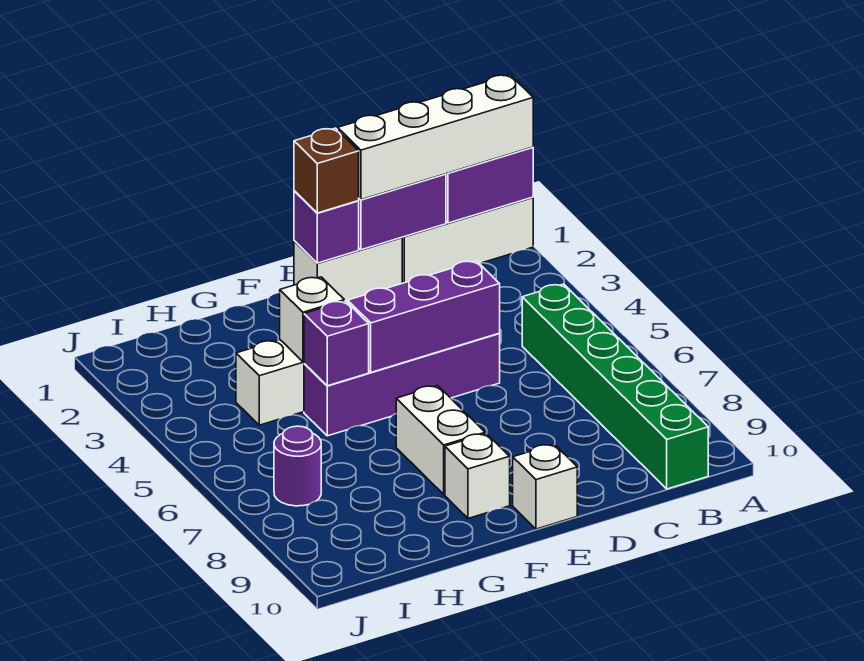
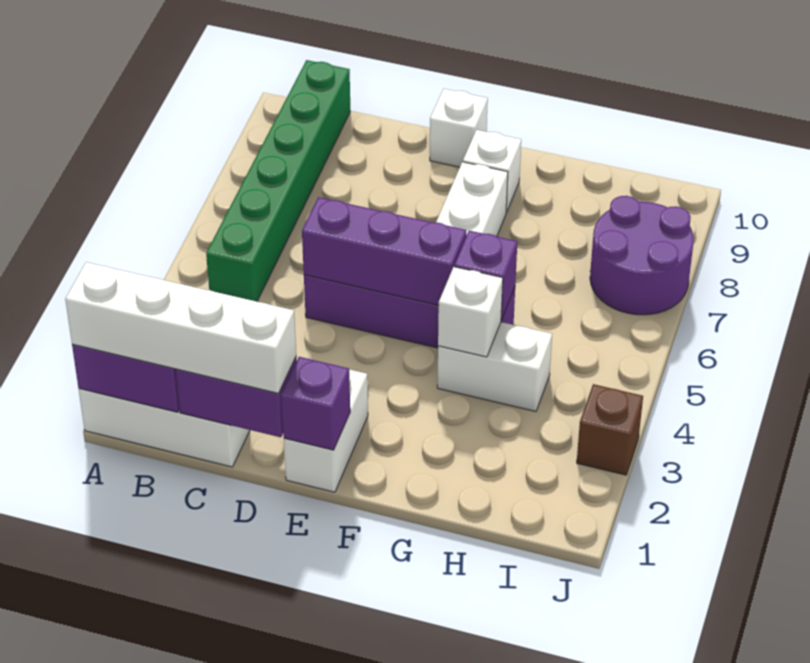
white 1x2 brick [294,237,402,303] -> white 1x2 brick turned to [284,369,368,492]
brown 1x1 brick [294,128,359,213] -> brown 1x1 brick moved to [577,384,643,475]
purple 1x1 round brick [274,426,321,506] -> purple 2x2 round brick [590,196,694,315]

